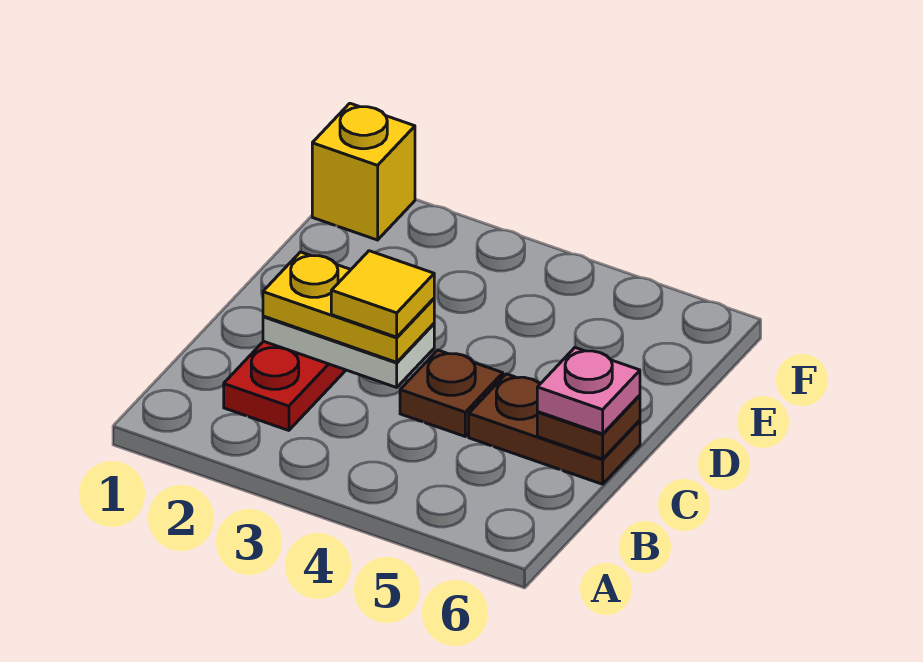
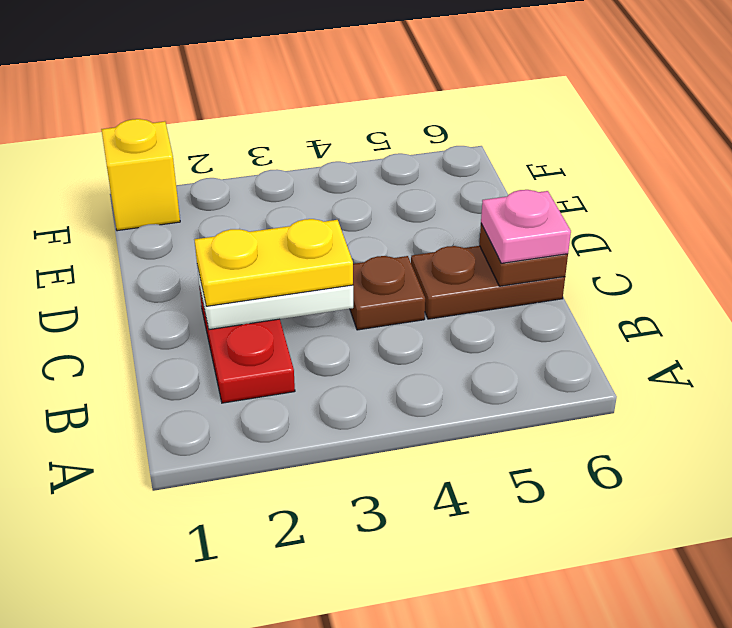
yellow 1x1 tile [331,251,434,337] -> none

